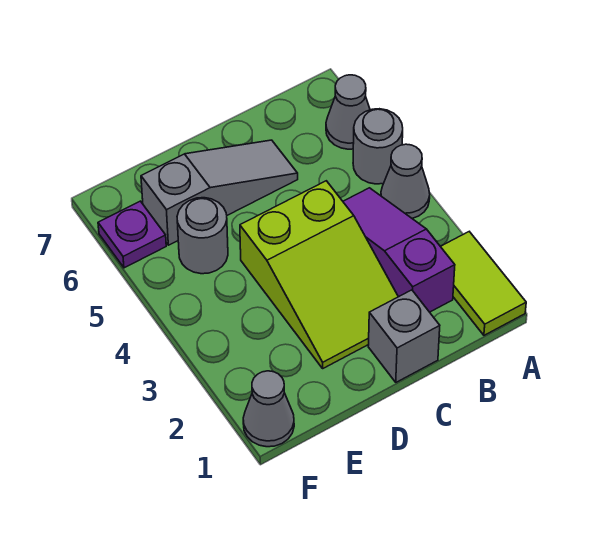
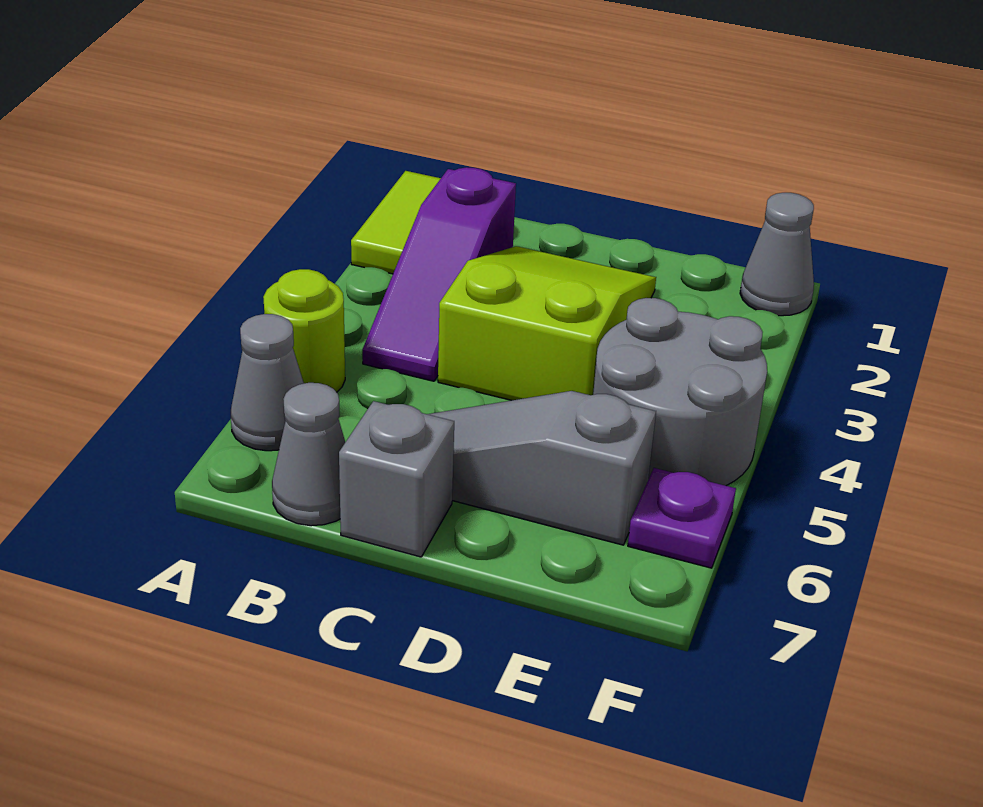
grey 1x1 cone [381,144,430,218] -> grey 1x1 cone moved to [272,383,345,526]
grey 1x1 round brick [353,109,403,184] -> lime 1x1 round brick [263,269,345,392]
grey 1x1 brick [368,290,440,382] -> grey 1x1 brick moved to [339,401,454,557]
grey 1x1 round brick [177,198,228,274] -> grey 2x2 round brick [593,298,767,486]

